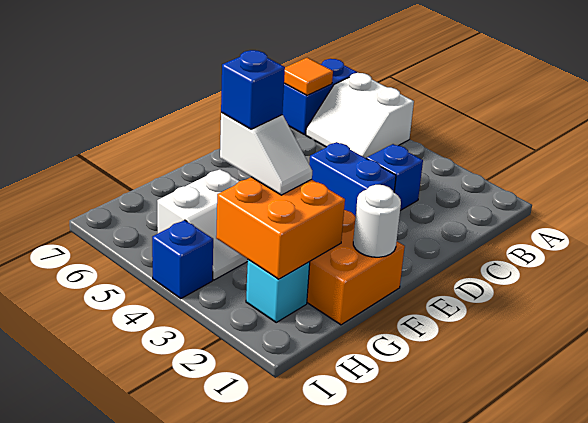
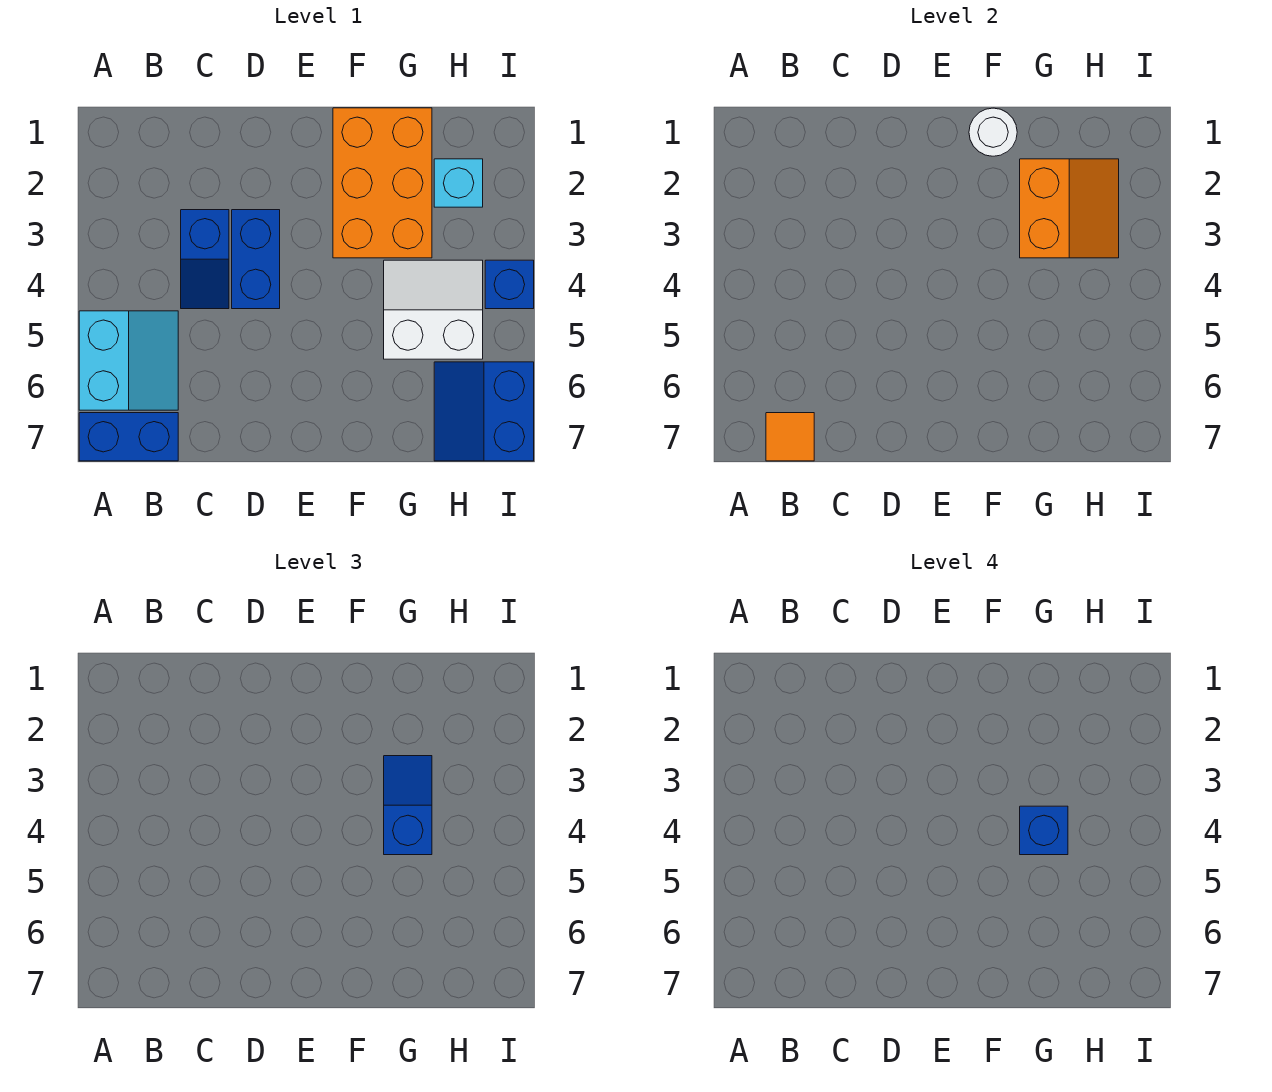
white 2x2 slope [306,73,414,158] -> cyan 2x2 slope [79,311,178,410]
orange 2x2 brick [216,177,345,279] -> orange 2x2 slope [1020,159,1119,258]
white 1x2 slope [220,112,312,195] -> blue 1x2 slope [384,756,432,855]
none -> blue 2x2 slope [434,362,534,461]

